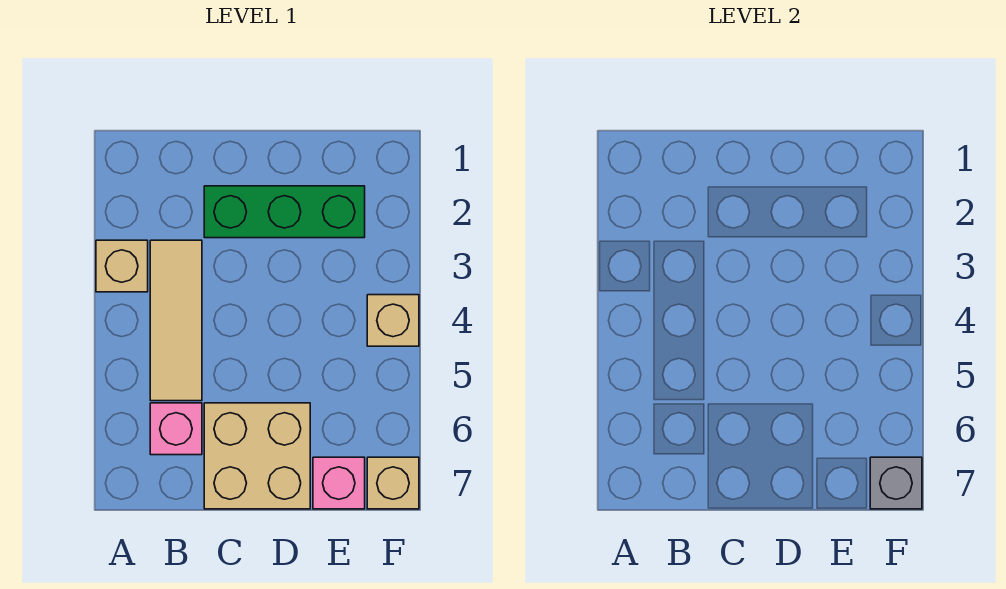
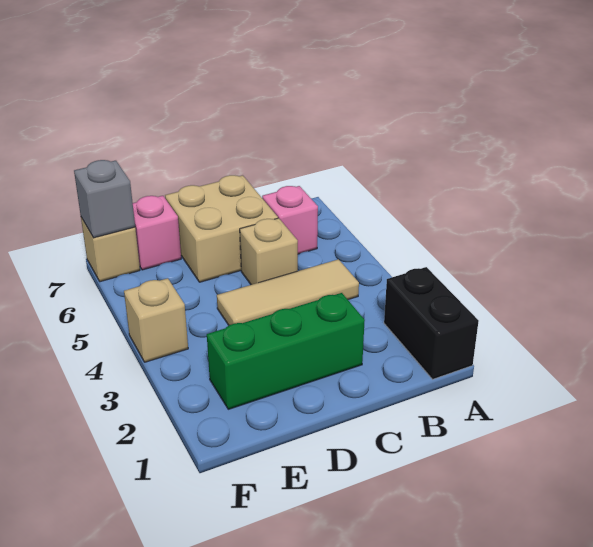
none -> black 1x2 brick [384,267,479,379]
tan 1x1 brick [96,240,148,292] -> tan 1x1 brick moved to [240,218,298,285]
tan 1x3 tile [150,240,202,401] -> tan 1x3 tile turned to [217,259,359,325]

